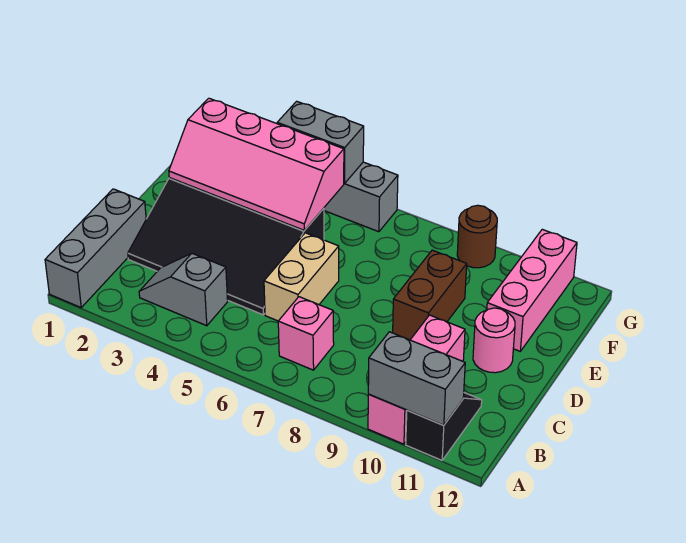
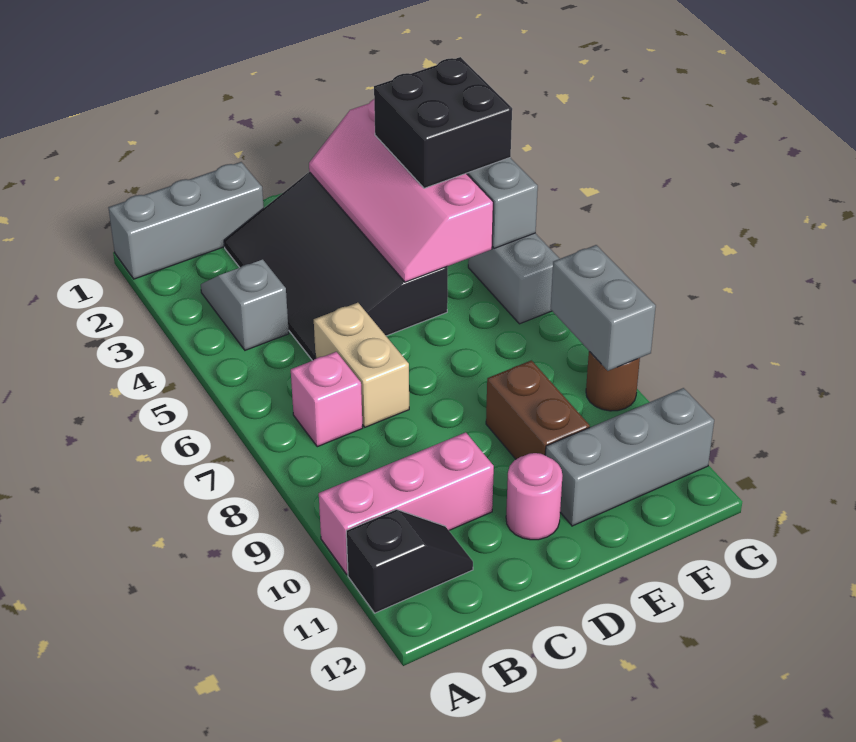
grey 1x2 brick [368,332,465,425] -> grey 1x2 brick moved to [551,245,656,371]
tan 1x2 brick [264,233,339,321] -> tan 1x2 brick turned to [314,303,409,427]
brown 1x2 brick [393,250,467,340] -> brown 1x2 brick turned to [486,360,590,459]
pink 1x3 brick [487,229,577,351] -> grey 1x3 brick [545,388,714,526]
none -> black 2x2 brick [374,57,512,188]

